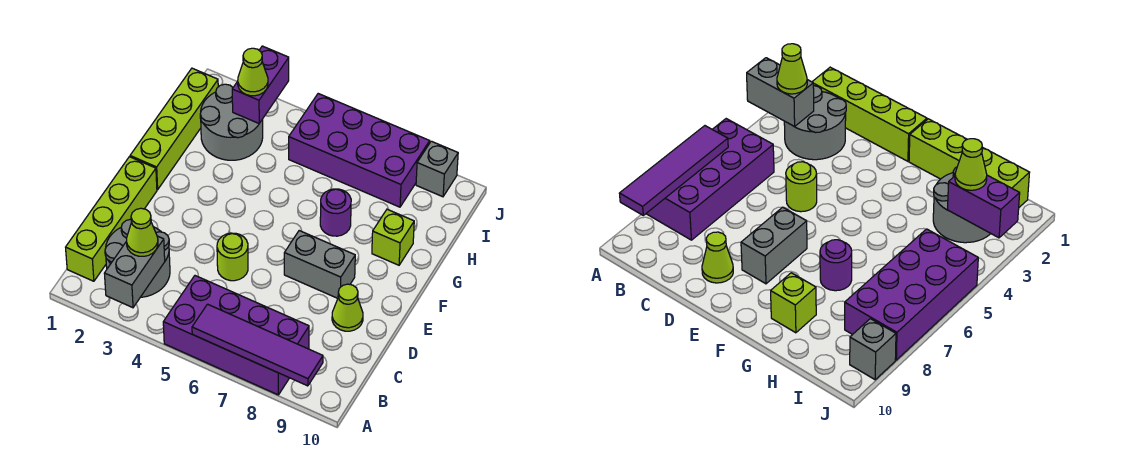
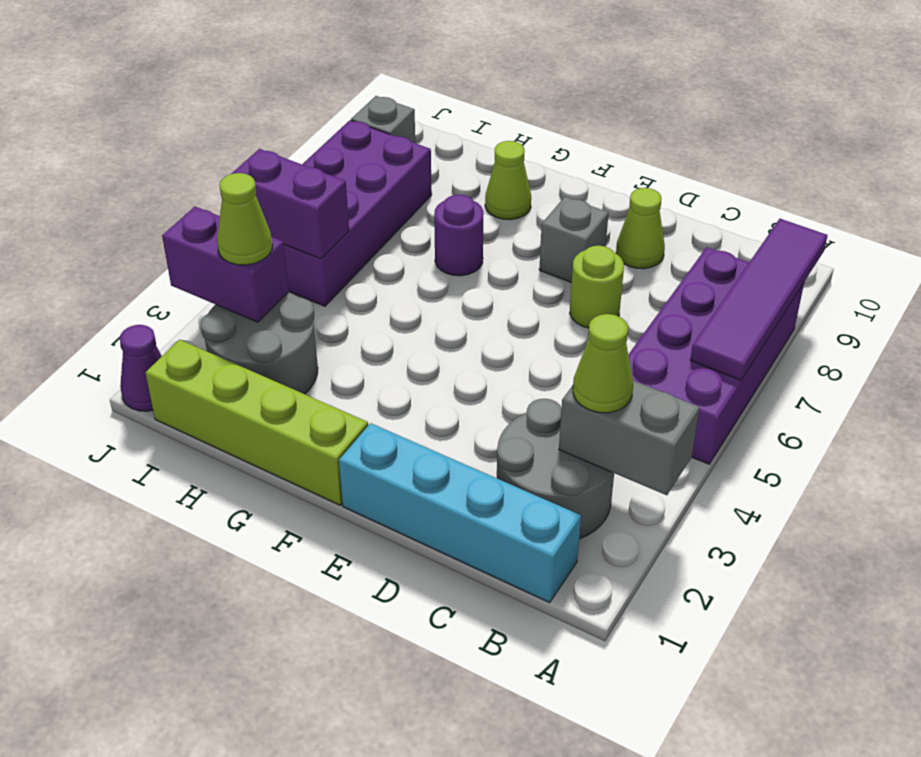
lime 1x4 brick [66,157,157,281] -> cyan 1x4 brick [339,423,581,603]
lime 1x1 round brick [217,233,248,281] -> lime 1x1 round brick moved to [570,246,624,328]
grey 1x2 brick [284,231,355,298] -> grey 1x1 brick [539,197,609,283]
lime 1x1 brick [372,209,414,265] -> lime 1x1 cone [485,141,531,220]
none -> purple 1x2 brick [232,149,349,259]
none -> purple 1x1 cone [120,325,162,411]

